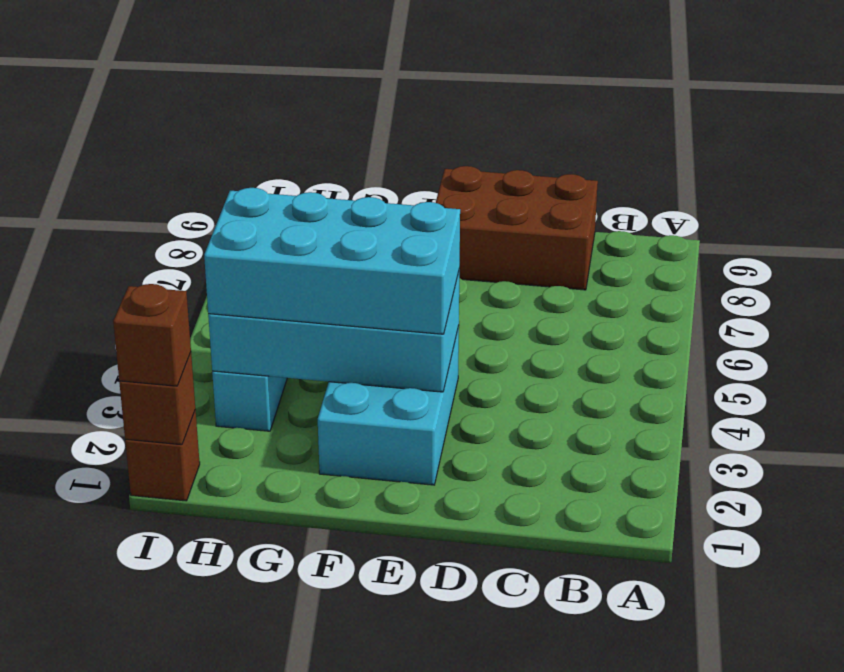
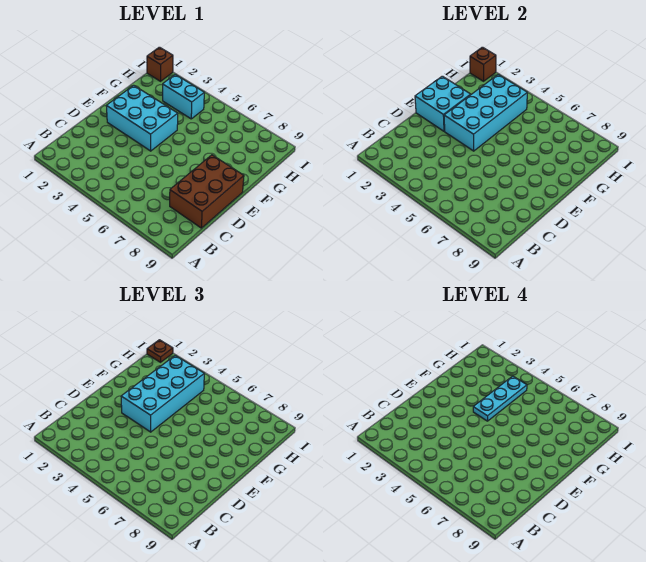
none -> cyan 2x2 brick [415,76,471,131]
none -> cyan 1x3 plate [473,376,527,421]
brown 1x1 brick [113,284,191,386] -> brown 1x1 plate [147,340,173,362]

